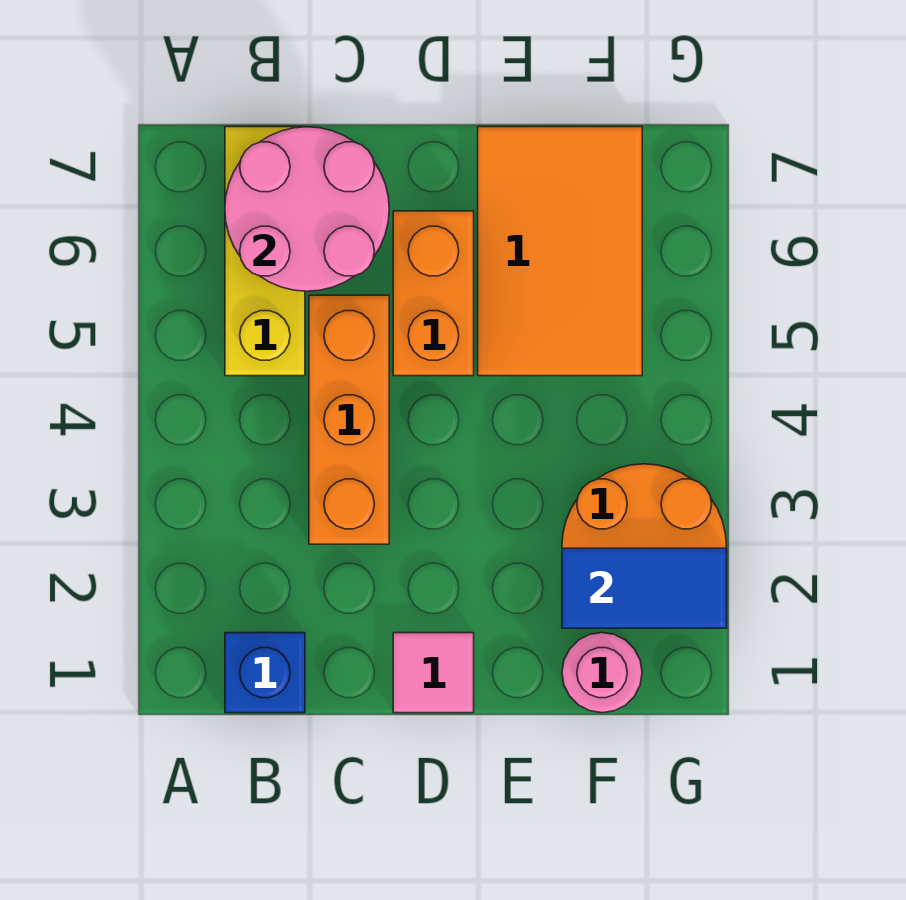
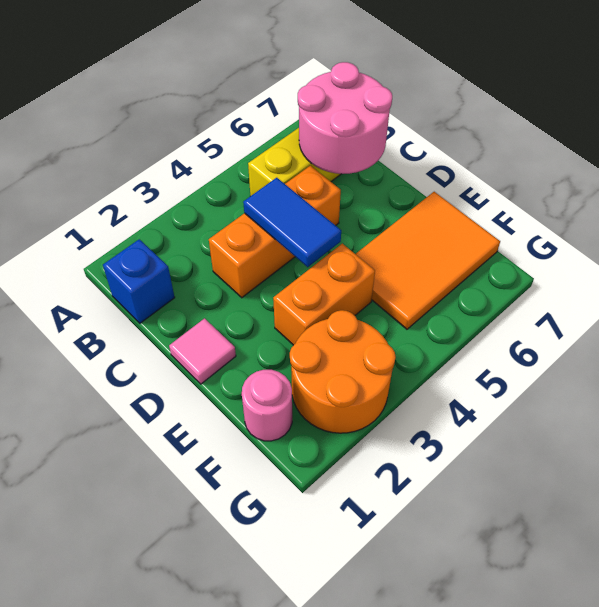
orange 1x2 brick [393,211,474,376] -> orange 1x2 brick moved to [273,244,375,345]
blue 1x2 tile [562,548,727,628] -> blue 1x2 tile moved to [243,178,341,267]

